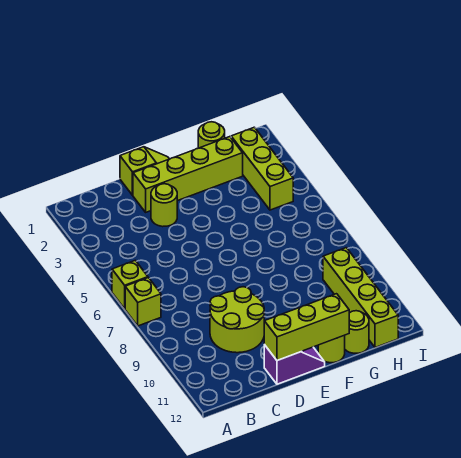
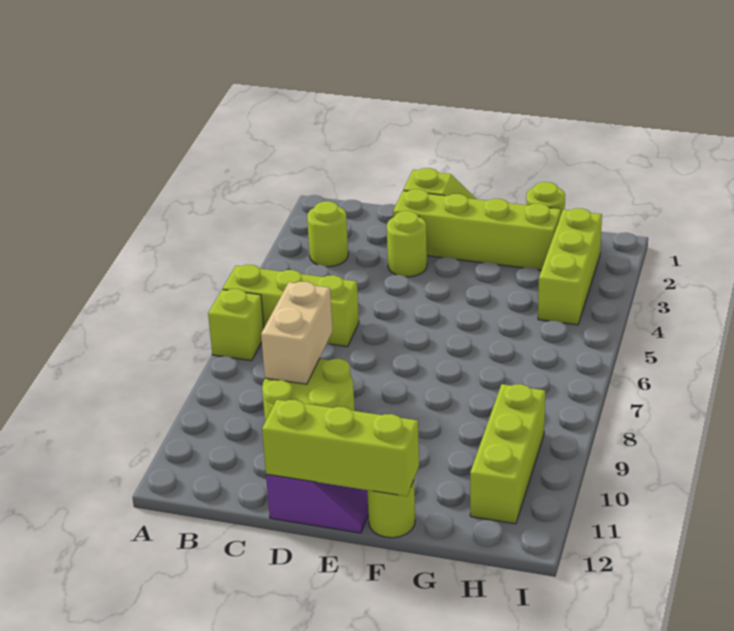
lime 1x1 brick [112,260,148,309] -> lime 1x3 brick [223,265,359,347]
none -> tan 1x2 brick [261,282,333,384]
lime 1x1 round brick [345,311,369,353] -> lime 1x1 round brick moved to [307,201,348,267]
lime 1x4 brick [323,248,398,347] -> lime 1x3 brick [470,384,545,524]

